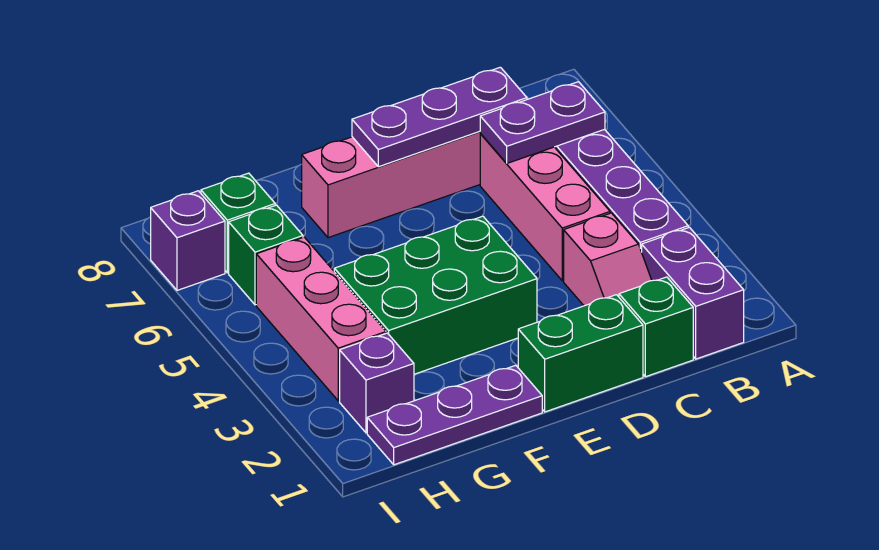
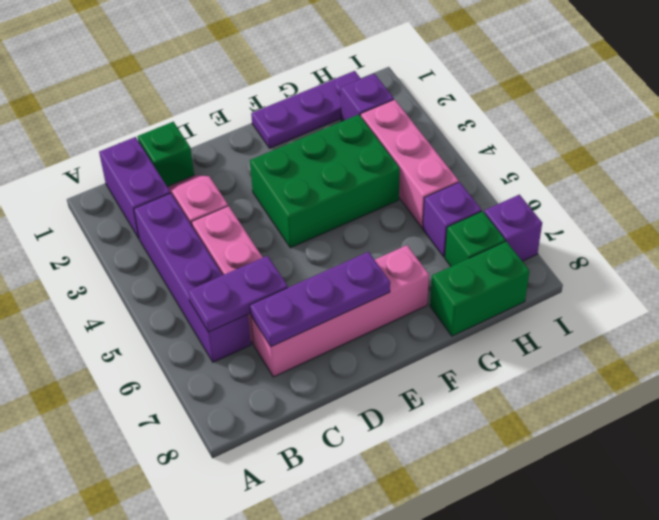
green 1x2 brick [518,295,643,412] -> green 1x2 brick moved to [430,241,529,336]
green 1x1 brick [229,205,303,305] -> purple 1x1 brick [423,182,481,257]

